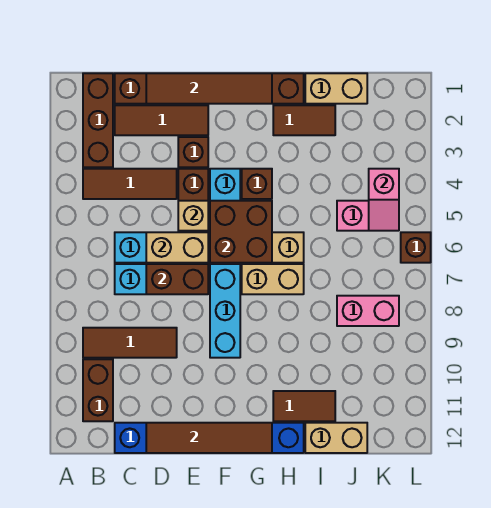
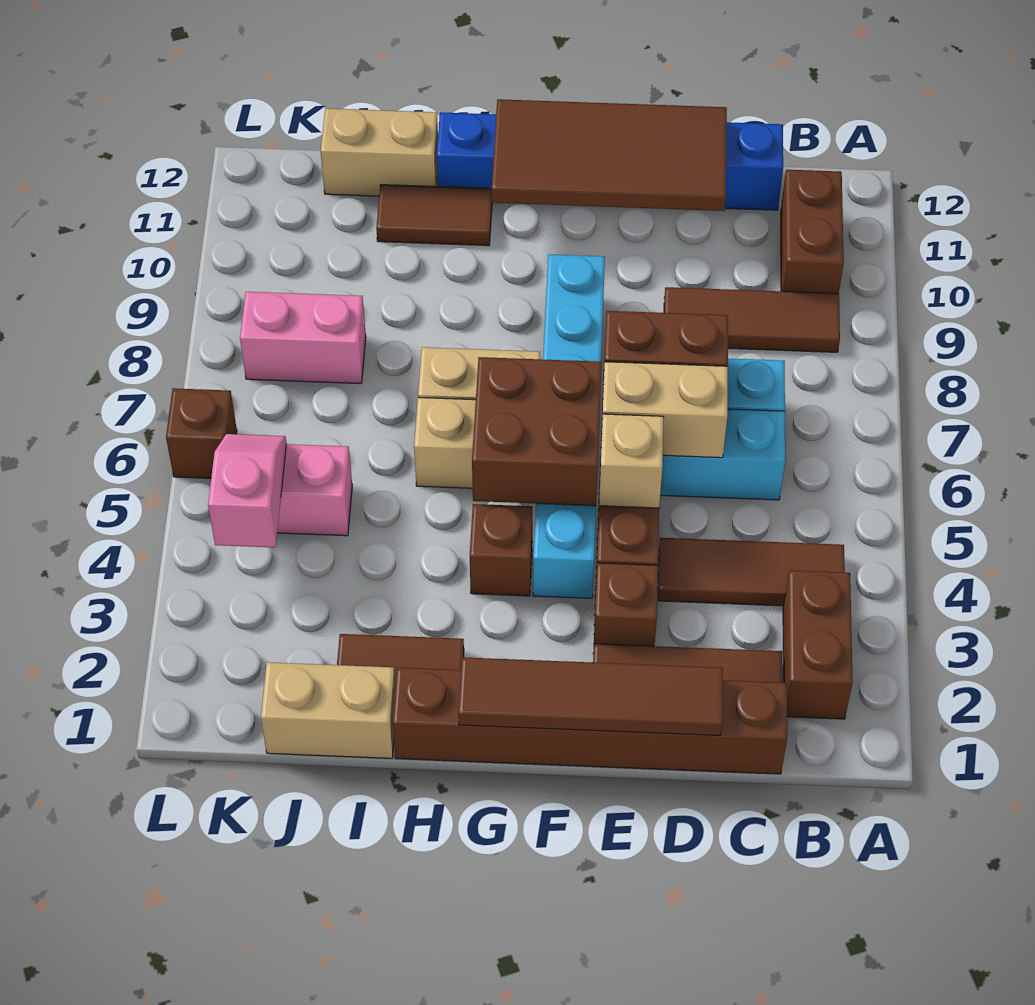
brown 1x3 brick [83,73,113,167] -> brown 1x2 brick [783,570,853,719]
brown 1x4 tile [146,423,272,453] -> brown 2x4 tile [492,99,727,211]

